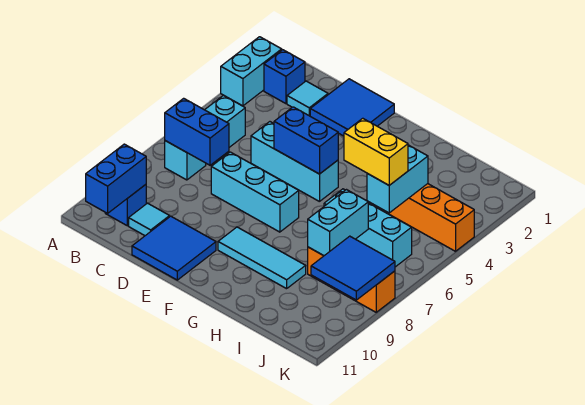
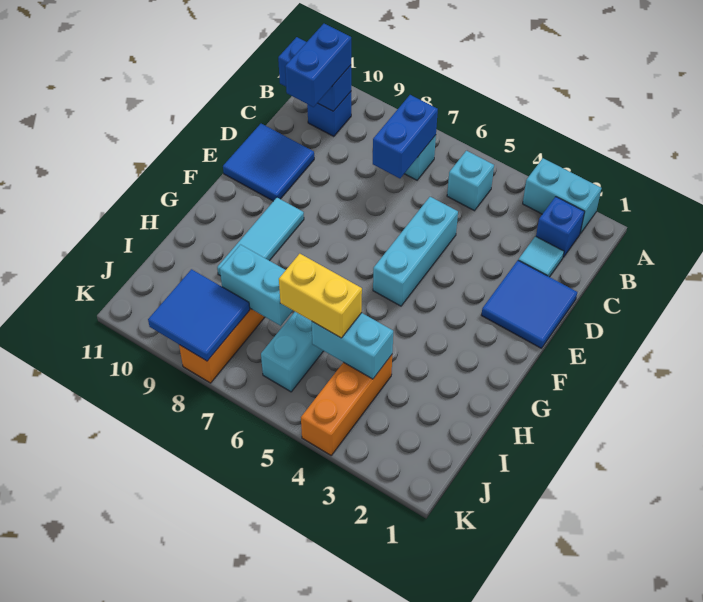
cyan 1x1 tile [129,203,170,236] -> none
cyan 1x3 brick [211,152,299,232] -> none
blue 1x2 brick [274,107,338,174] -> blue 1x2 brick moved to [285,24,351,107]
yellow 1x2 brick [344,118,408,185] -> yellow 1x2 brick turned to [279,254,362,338]

